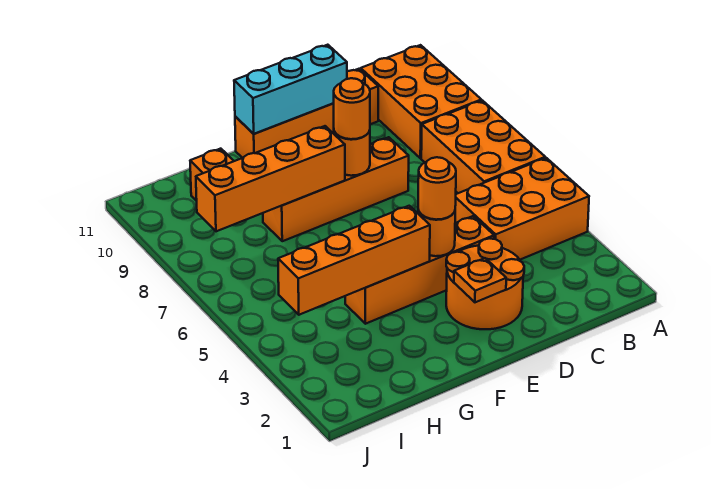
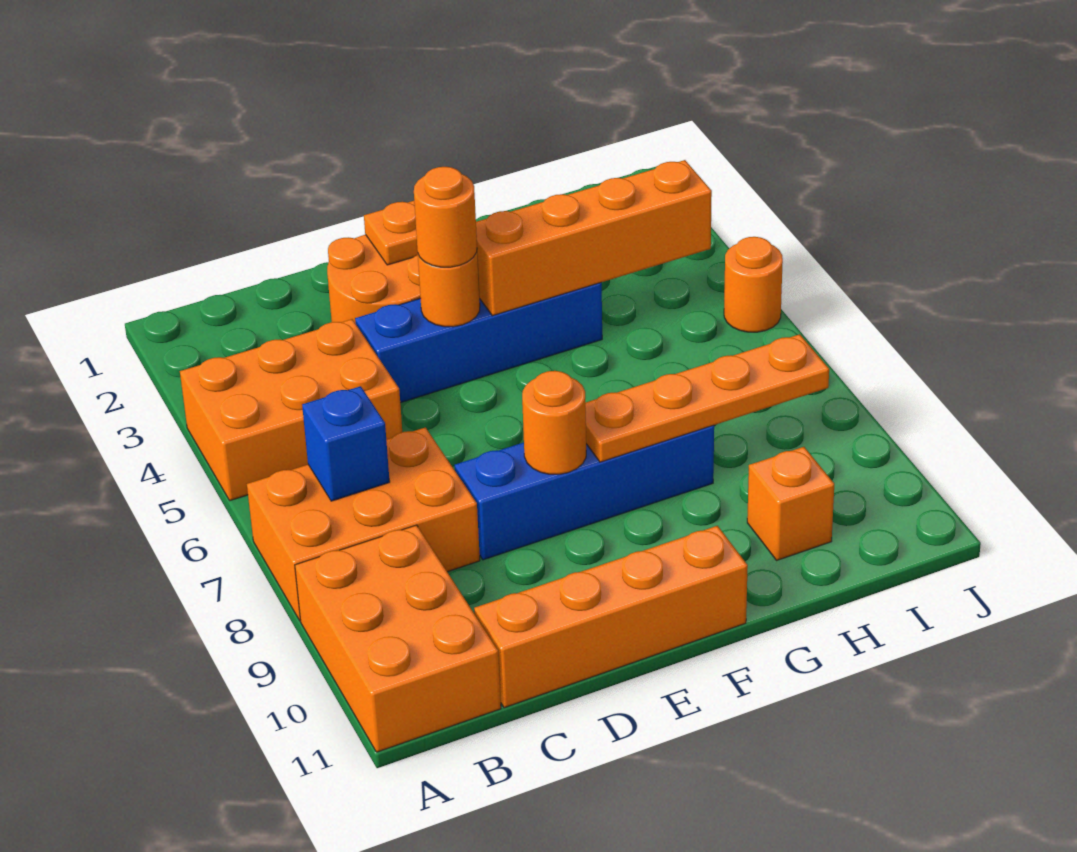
orange 2x3 brick [421,100,545,193] -> orange 2x3 brick turned to [247,427,480,621]
none -> blue 1x1 brick [302,386,390,501]
orange 1x4 brick [345,216,494,324] -> blue 1x4 brick [355,283,602,403]
orange 1x4 brick [263,137,409,241] -> blue 1x4 brick [454,425,714,560]
cyan 1x3 brick [234,45,347,134] -> none
orange 1x1 round brick [333,78,370,139] -> orange 1x1 round brick moved to [724,237,783,332]
orange 1x4 brick [196,126,345,231] -> orange 1x4 plate [585,334,829,462]

